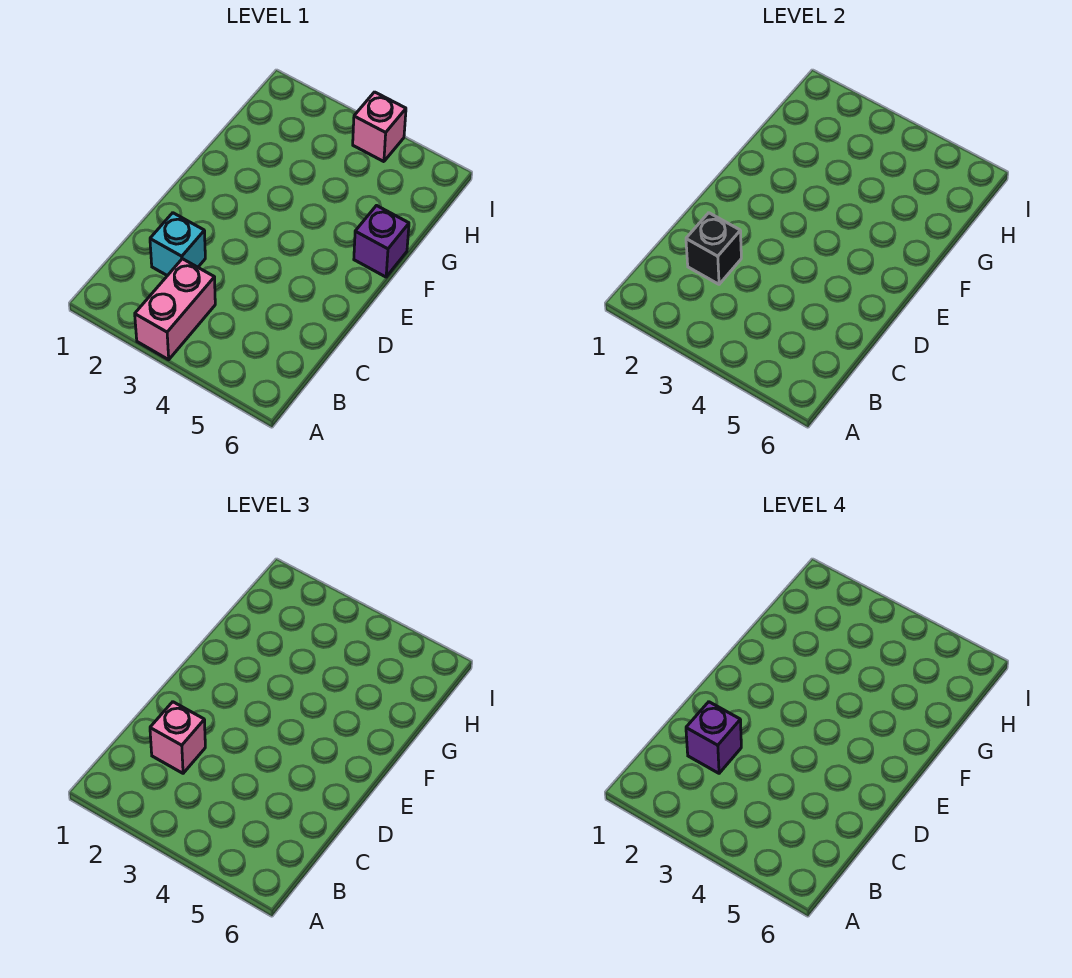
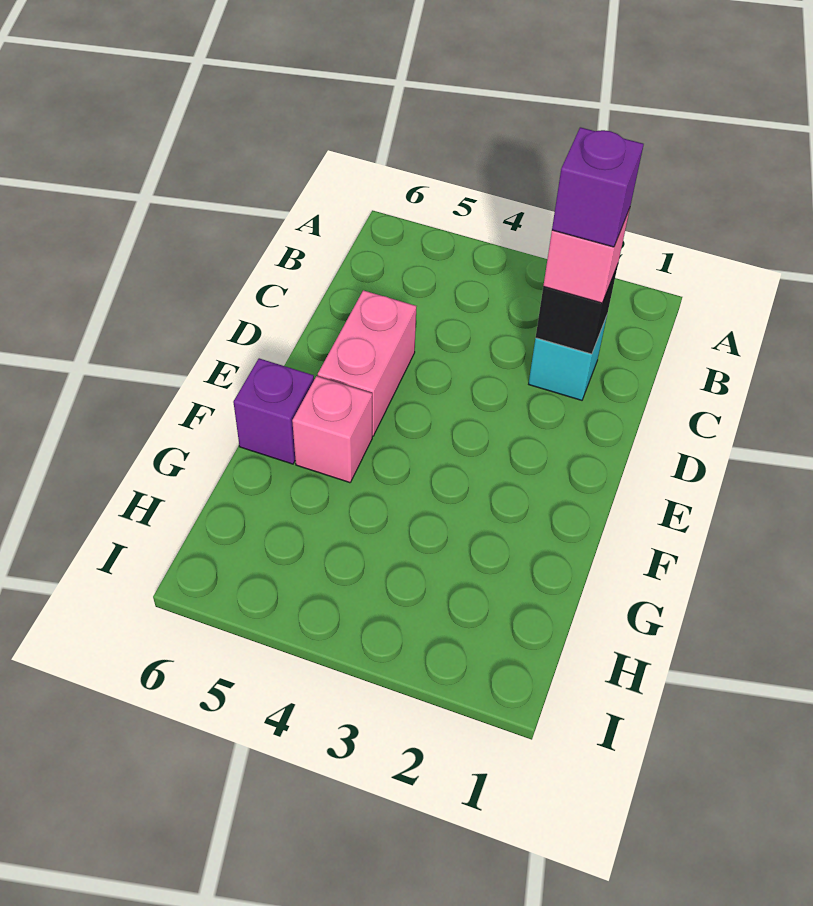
pink 1x2 brick [135,259,215,360] -> pink 1x2 brick moved to [318,290,416,436]
pink 1x1 brick [353,92,406,162] -> pink 1x1 brick moved to [292,376,372,483]

